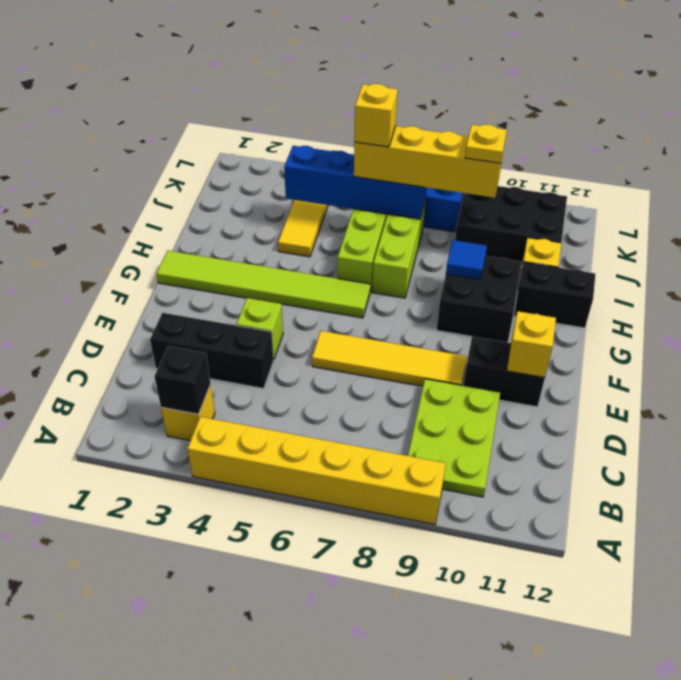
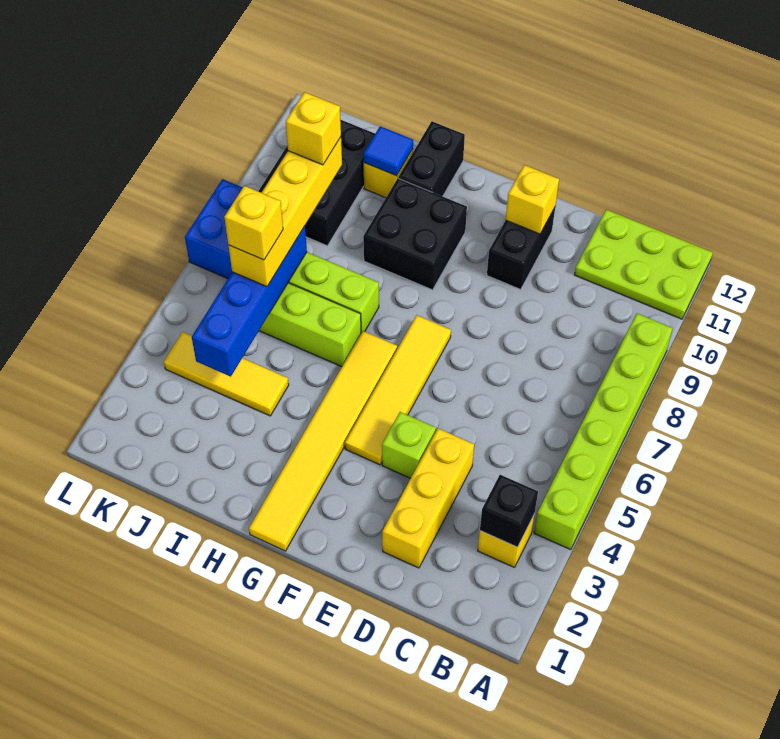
yellow 1x6 brick [188,417,446,525] -> lime 1x6 brick [534,313,673,550]
lime 2x3 plate [408,379,500,497] -> lime 2x3 plate moved to [575,210,713,319]
black 1x3 brick [150,313,273,389] -> yellow 1x3 brick [382,429,474,568]
yellow 1x4 tile [312,331,467,386] -> yellow 1x4 tile moved to [345,315,451,465]
lime 1x6 tile [157,251,370,318] -> yellow 1x6 tile [249,331,397,551]
blue 1x1 tile [446,240,487,280] -> blue 1x1 tile moved to [363,126,413,176]
yellow 1x1 plate [465,125,507,163] -> yellow 1x1 brick [286,92,341,165]

